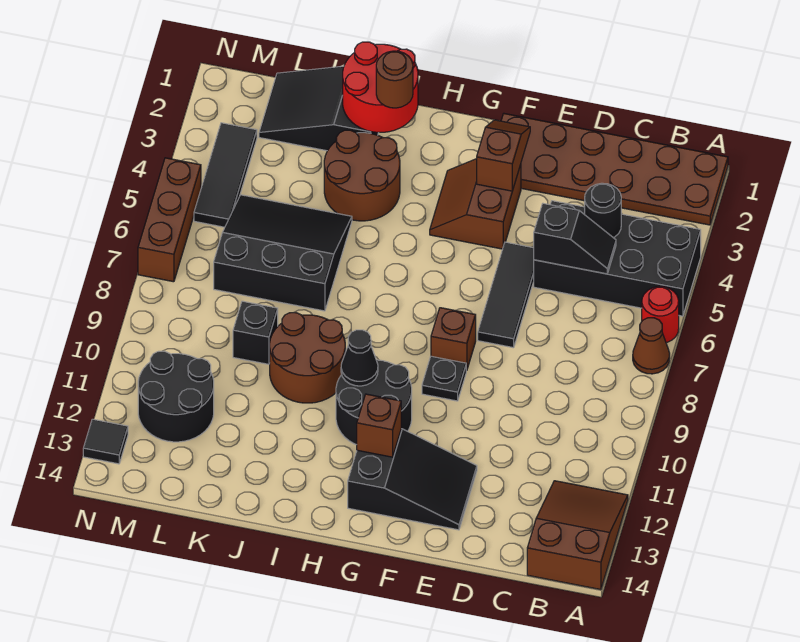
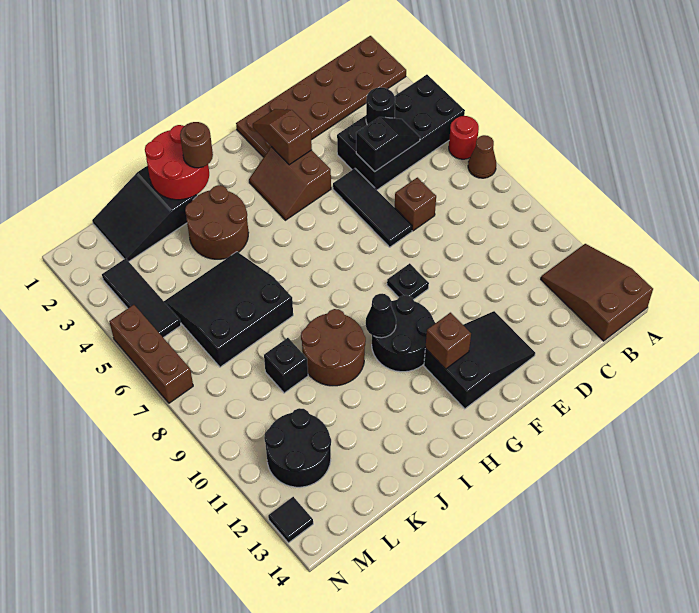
brown 1x1 brick [431,308,476,371] -> brown 1x1 brick moved to [395,177,436,231]

